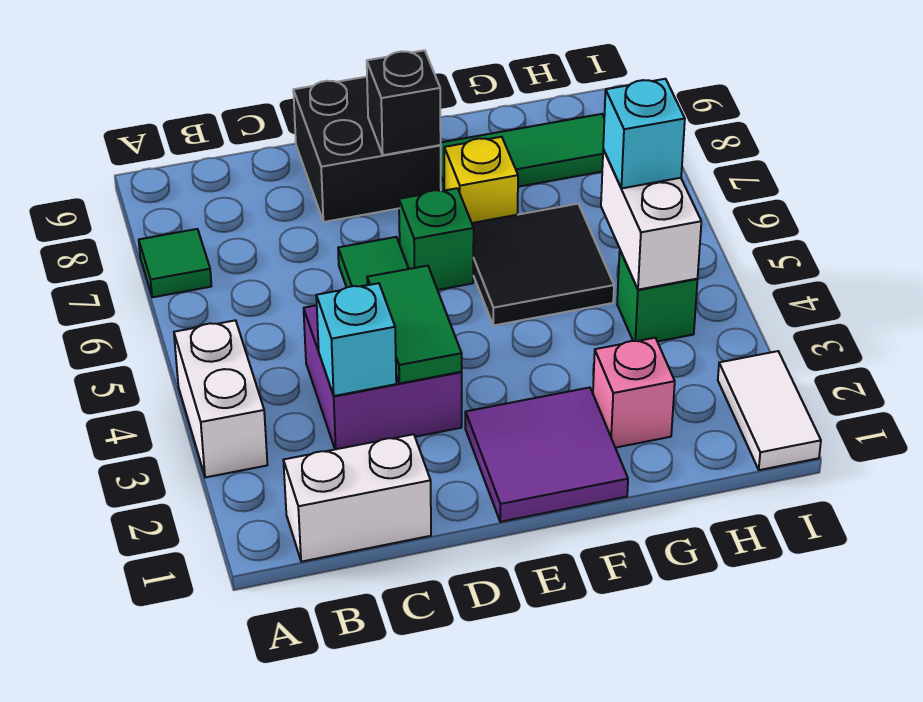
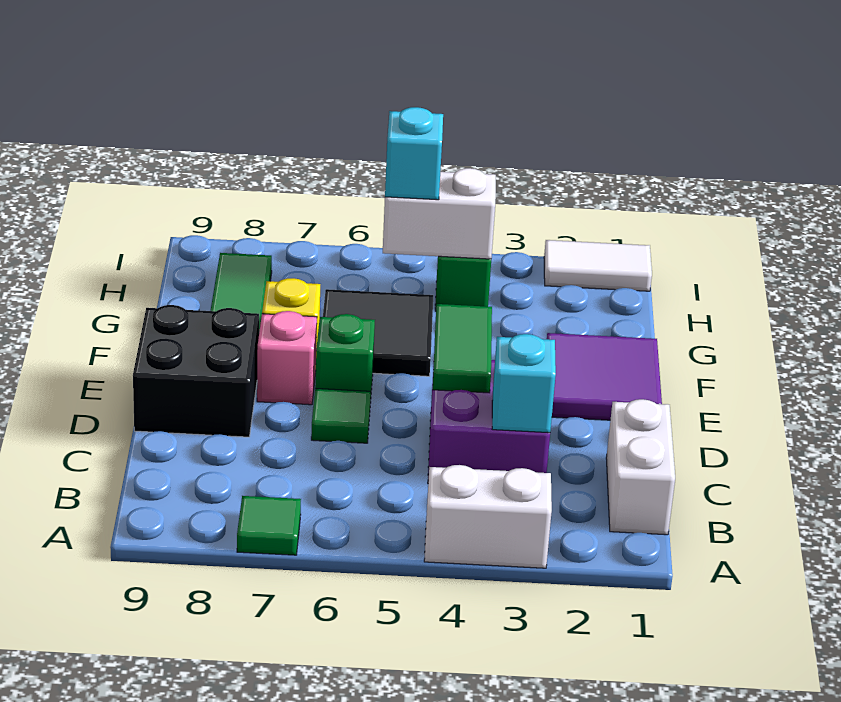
green 1x2 tile [367,266,462,383] -> green 1x2 tile turned to [433,304,492,393]
black 1x1 brick [367,50,441,155] -> none
pink 1x1 brick [593,338,675,448] -> pink 1x1 brick moved to [257,311,317,405]

